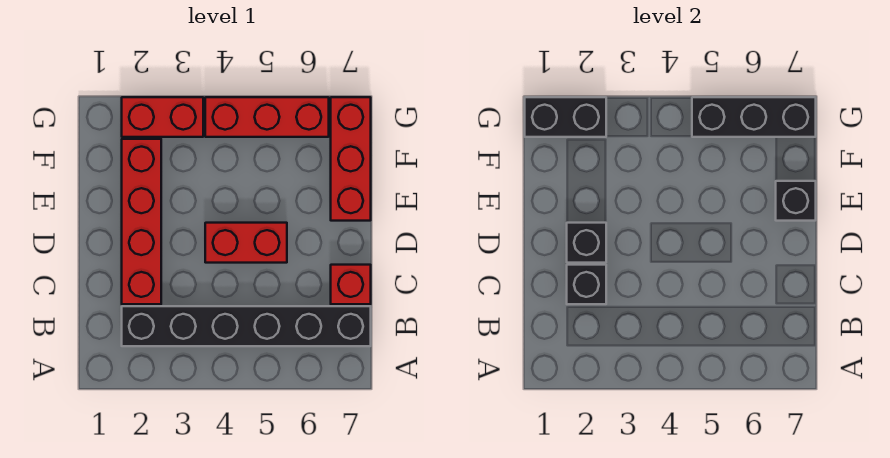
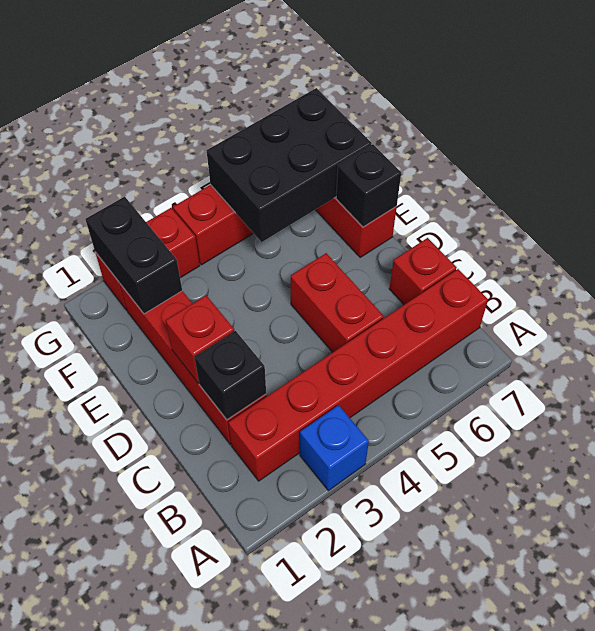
none -> blue 1x1 brick [300,405,369,491]
black 1x6 brick [122,306,371,346] -> red 1x6 brick [228,269,488,481]
black 1x1 brick [567,223,606,263] -> red 1x1 brick [166,295,234,383]
red 1x2 brick [205,223,287,263] -> red 1x2 brick turned to [291,253,384,352]
black 1x2 brick [525,97,606,137] -> black 1x2 brick turned to [86,197,182,314]
black 1x3 brick [692,97,816,137] -> black 2x3 brick [207,88,372,242]

